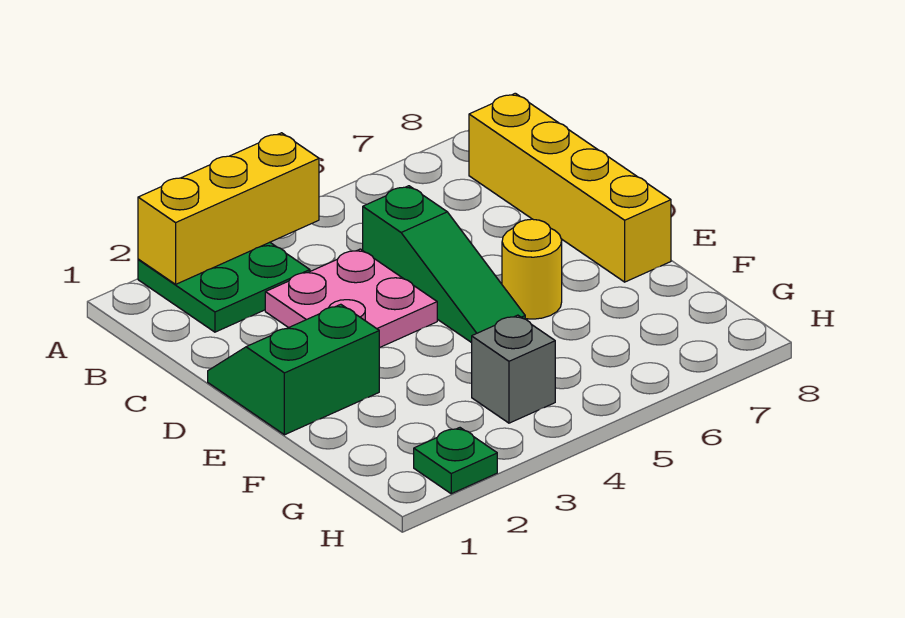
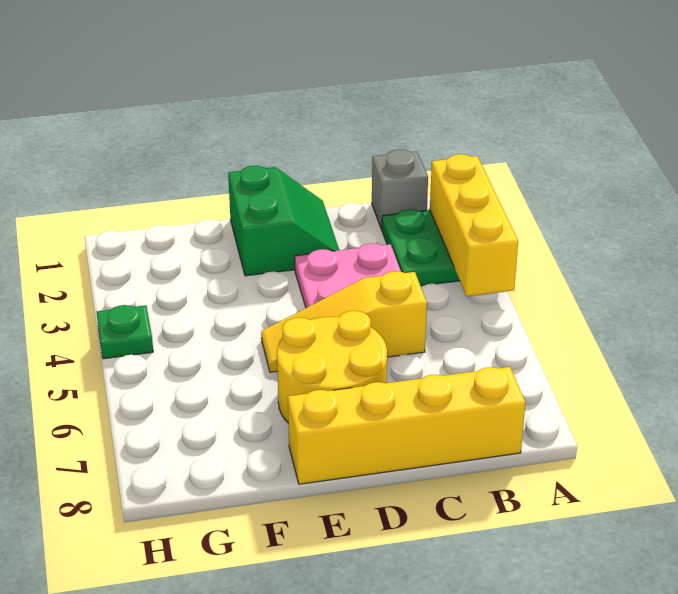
green 1x3 slope [363,186,525,343] -> yellow 1x3 slope [261,271,427,372]
yellow 1x1 round brick [502,219,562,319] -> yellow 2x2 round brick [277,311,387,423]
grey 1x1 brick [472,315,555,423] -> grey 1x1 brick moved to [372,150,428,229]
green 1x1 plate [414,428,497,494] -> green 1x1 plate moved to [97,305,153,359]

